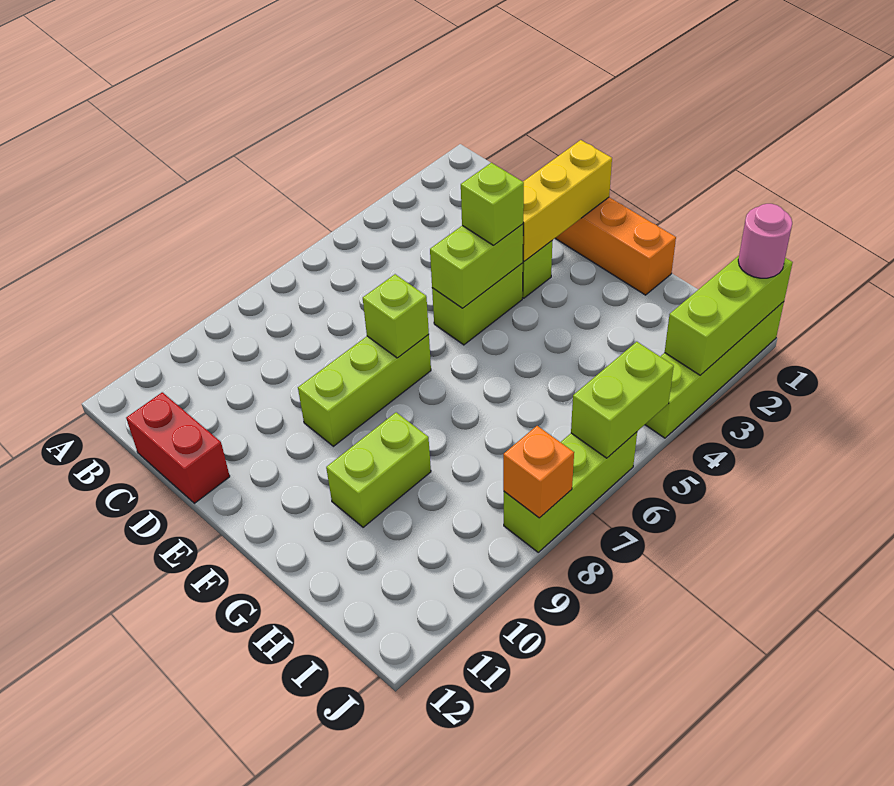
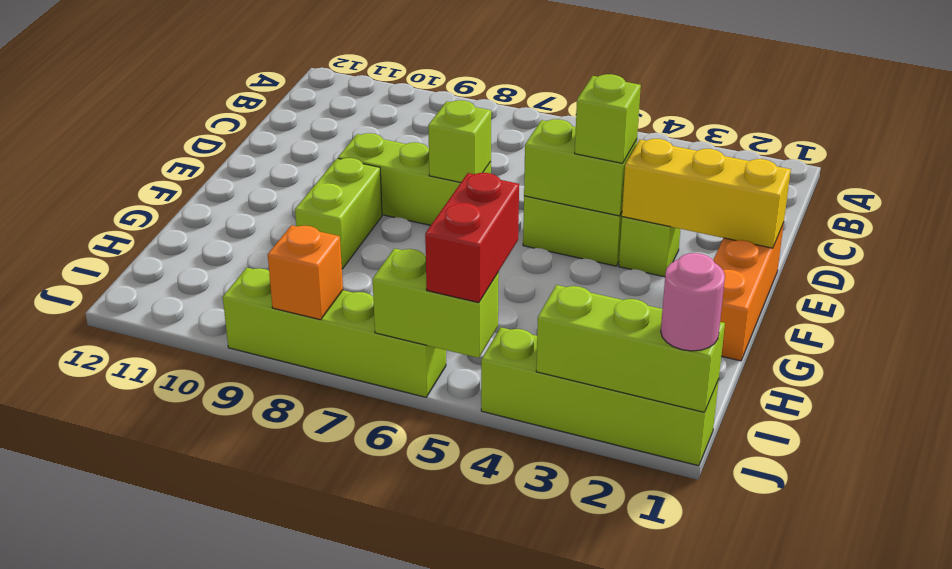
red 1x2 brick [126,392,230,503] -> red 1x2 brick moved to [425,173,519,303]
lime 1x2 brick [326,412,431,527] -> lime 1x2 brick turned to [295,158,382,269]
lime 1x3 brick [504,432,637,552] -> lime 1x4 brick [223,268,446,397]

